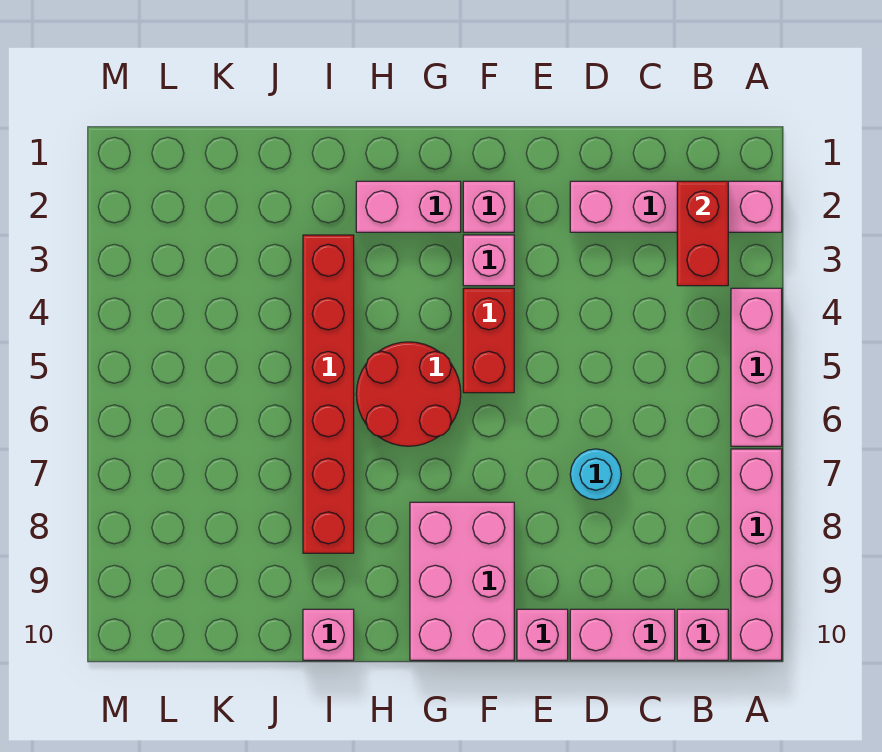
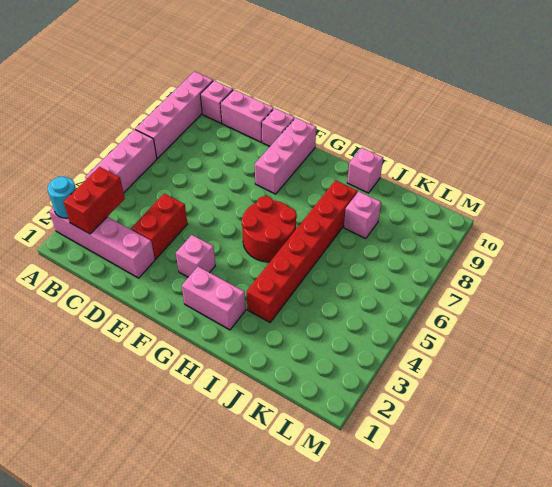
cyan 1x1 round brick [570,449,621,500] -> cyan 1x1 round brick moved to [48,177,76,218]
pink 1x1 brick [463,181,514,232] -> pink 1x1 brick moved to [344,191,381,239]
red 1x2 brick [463,288,514,393] -> red 1x2 brick moved to [131,194,187,259]
pink 2x3 brick [410,502,514,660] -> pink 1x3 brick [255,118,316,194]

